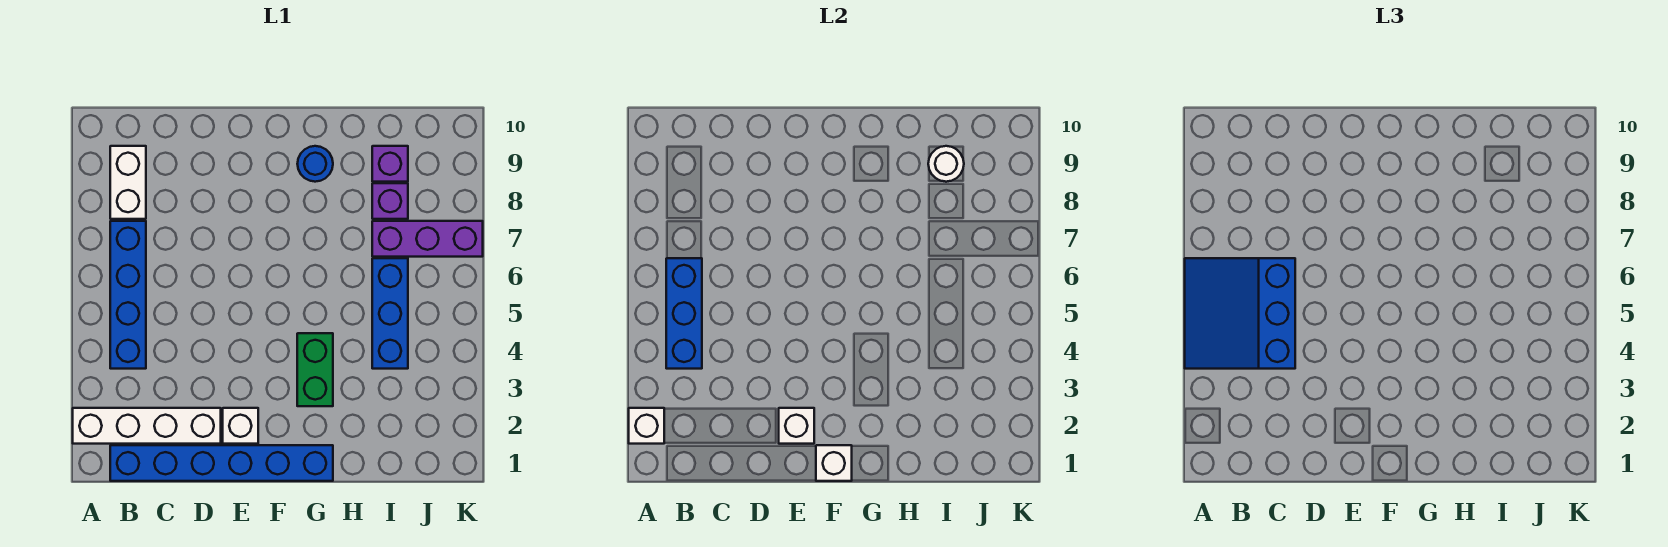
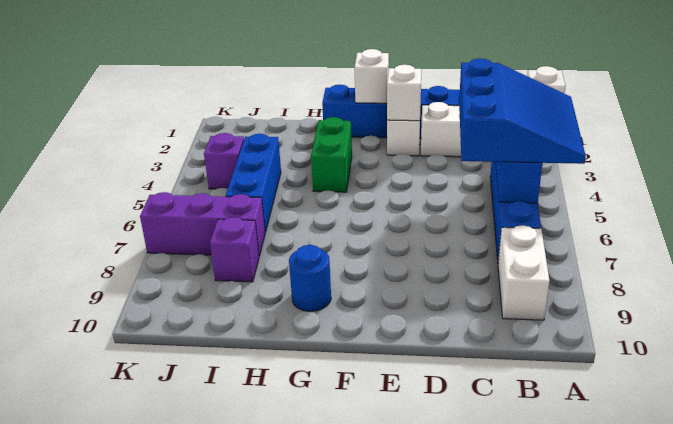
purple 1x1 brick [372,146,408,182] -> purple 1x1 brick moved to [204,133,244,189]
white 1x1 round brick [928,146,964,182] -> none

